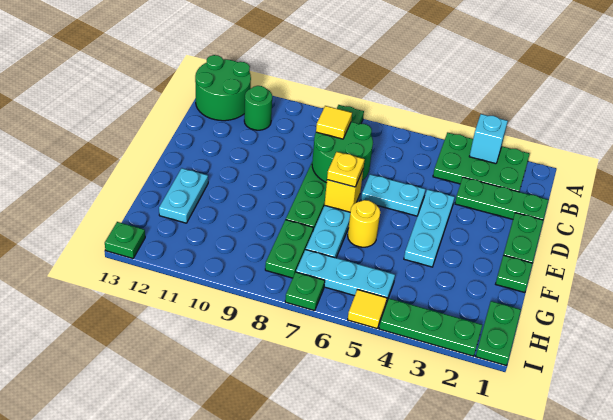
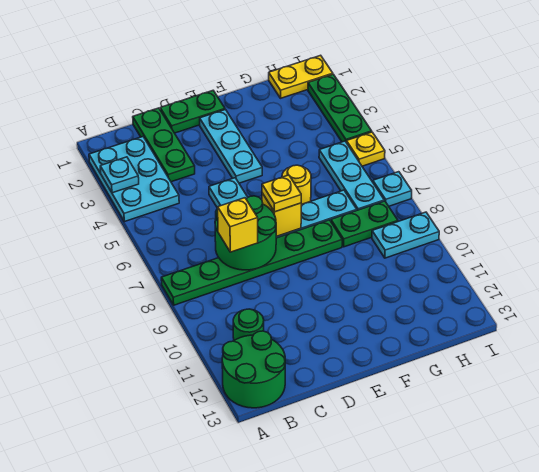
green 2x3 plate [433,132,530,192] -> cyan 2x3 plate [89,137,179,222]
cyan 1x1 brick [469,114,508,164] -> cyan 1x1 plate [100,157,139,193]
yellow 1x1 tile [316,106,352,139] -> yellow 1x1 brick [218,198,258,252]
cyan 1x3 plate [404,189,455,267] -> cyan 1x3 plate turned to [200,110,262,183]
green 1x1 plate [496,255,533,293] -> none
cyan 1x2 plate [159,168,208,223] -> cyan 1x2 plate moved to [372,212,439,258]
green 1x2 plate [476,301,521,365] -> yellow 1x2 plate [269,55,333,98]
yellow 1x1 tile [348,290,387,328] -> yellow 1x1 plate [346,132,385,166]
green 1x1 plate [285,272,325,311] -> cyan 1x1 plate [373,172,412,206]
green 1x1 plate [105,222,145,258] -> none

